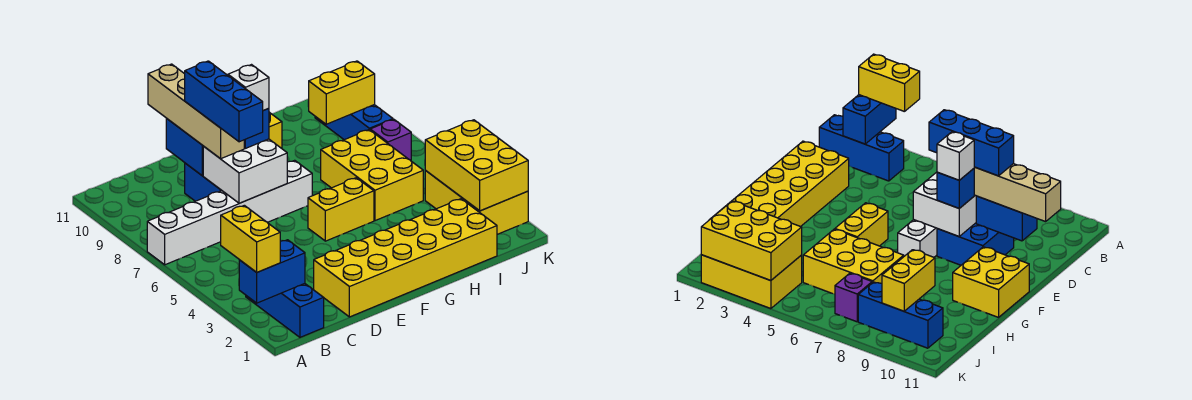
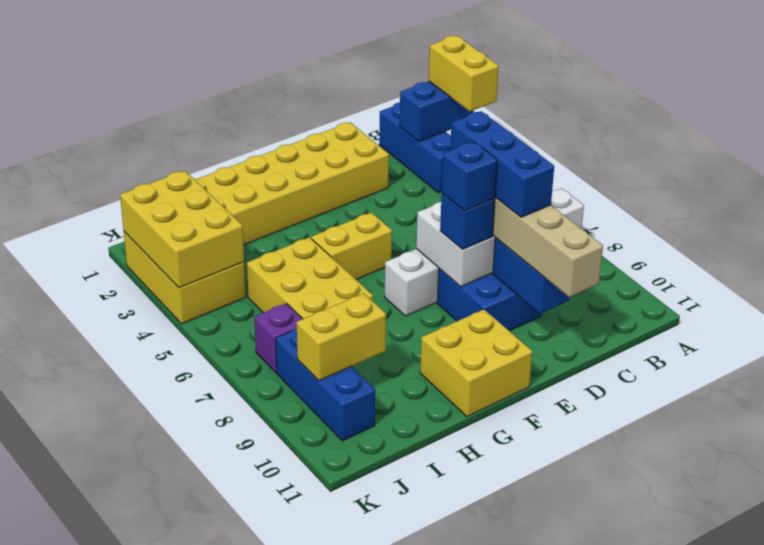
white 1x1 brick [228,65,269,111] -> blue 1x1 brick [442,142,497,211]

